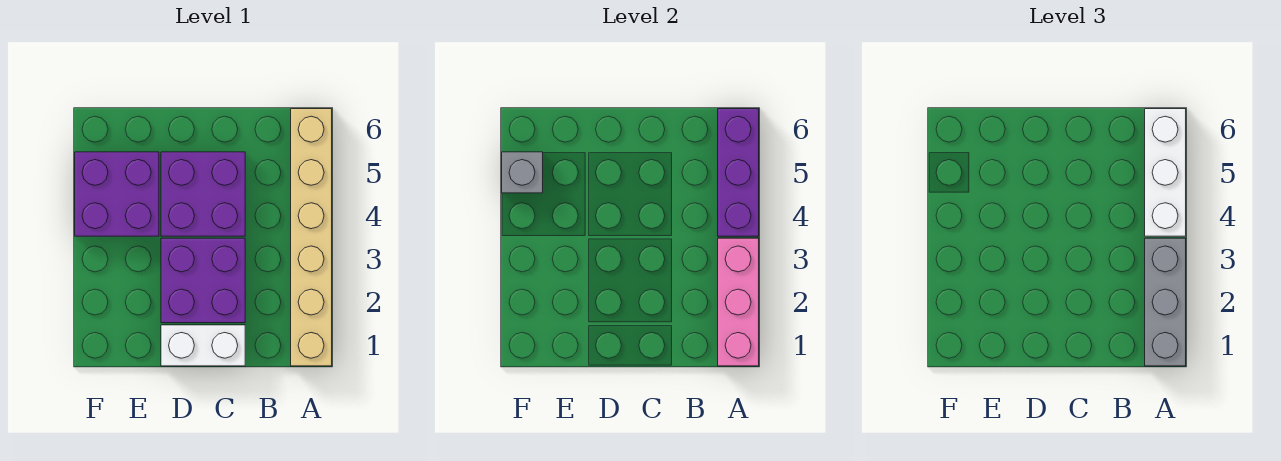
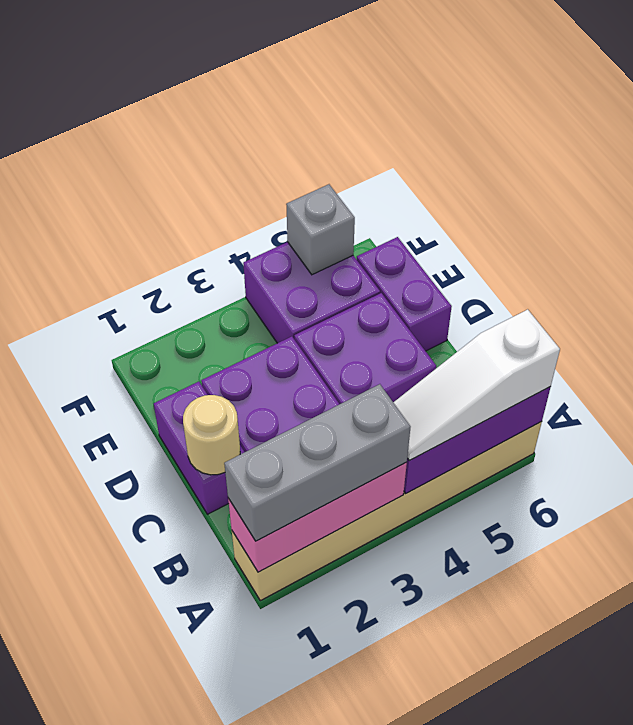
white 1x3 brick [1145,109,1186,236] -> white 1x3 slope [393,309,560,461]
white 1x2 brick [161,325,245,366] -> purple 1x2 brick [154,382,244,514]
none -> tan 1x1 round brick [183,395,240,475]
none -> purple 1x2 brick [357,237,452,351]

